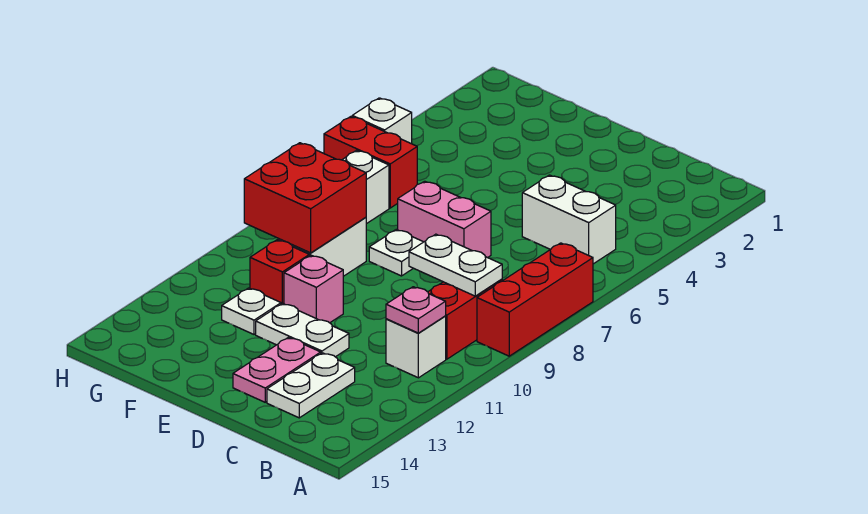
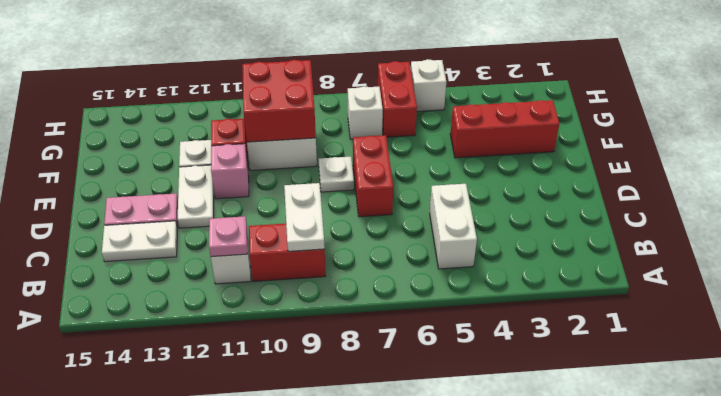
red 1x3 brick [477,243,593,356] -> red 1x3 brick moved to [450,100,559,158]
pink 1x2 brick [398,181,491,258] -> red 1x2 brick [353,135,393,217]

